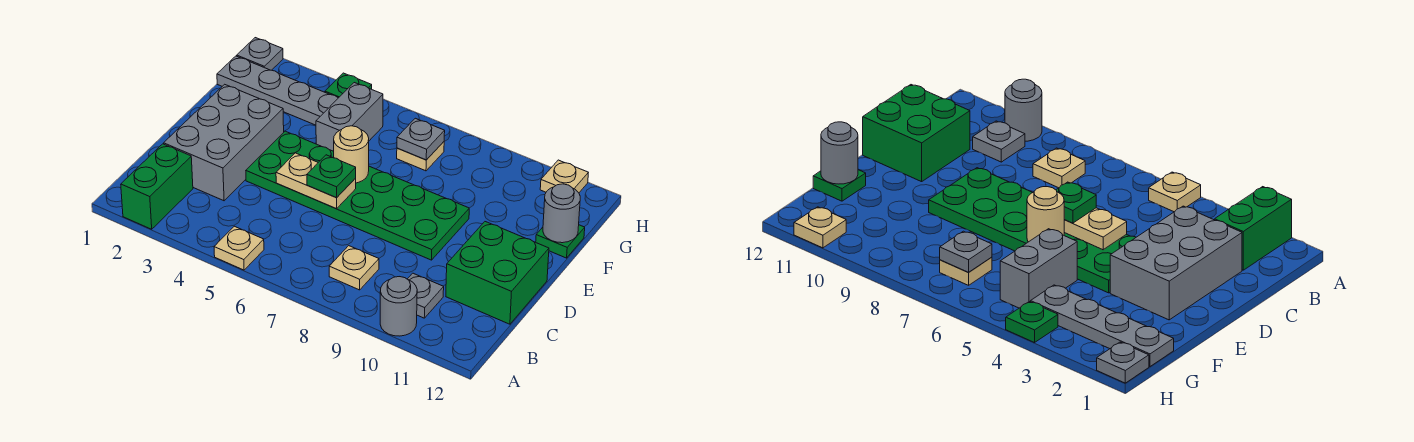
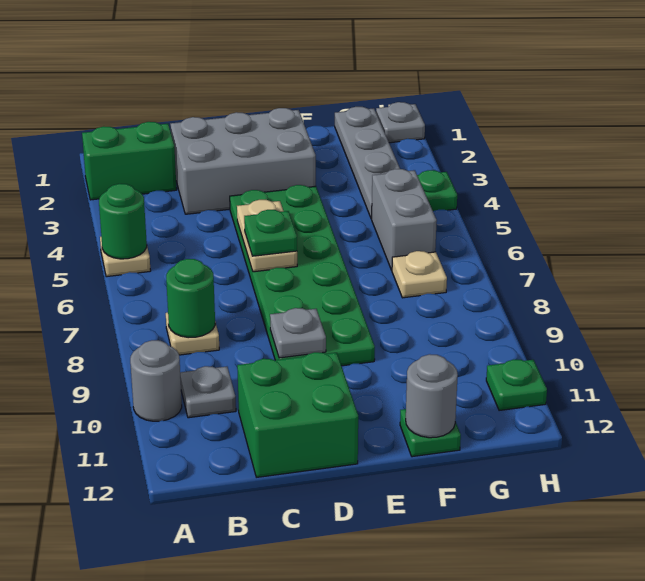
none -> green 1x1 round brick [99,184,147,259]
none -> green 1x1 round brick [166,259,215,338]
tan 1x1 round brick [334,126,369,183] -> none
grey 1x2 brick [316,83,383,151] -> grey 1x2 brick turned to [372,169,437,270]
grey 1x1 plate [397,118,445,160] -> grey 1x1 plate moved to [270,308,326,358]
tan 1x1 plate [540,160,588,193] -> green 1x1 plate [486,359,547,411]

